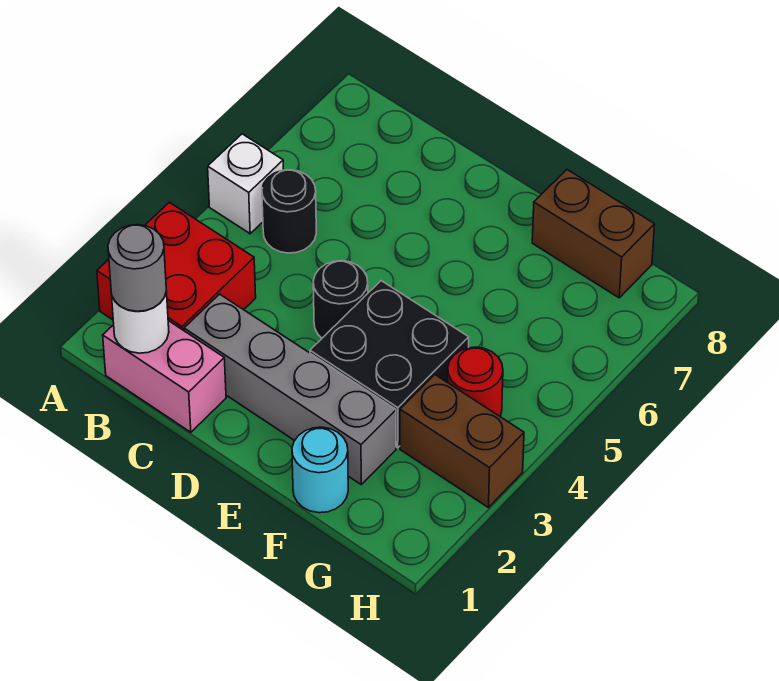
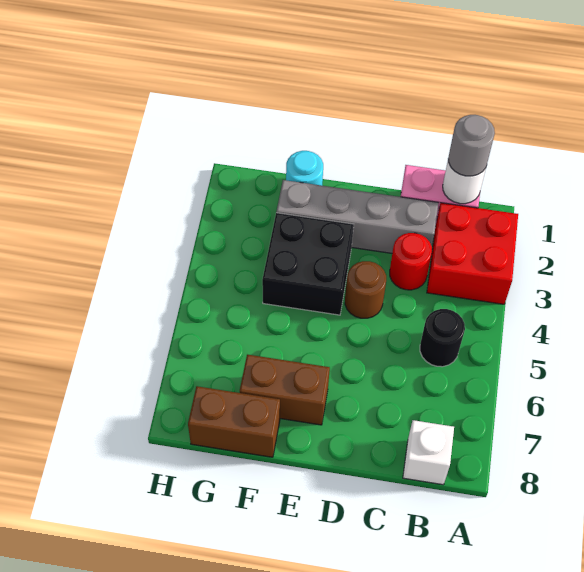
white 1x1 brick [208,134,283,234] -> white 1x1 brick moved to [403,420,454,485]
black 1x1 round brick [313,261,368,338] -> brown 1x1 round brick [345,261,386,318]
brown 1x2 brick [400,375,524,507] -> brown 1x2 brick moved to [240,355,330,425]
red 1x1 round brick [448,347,503,416] -> red 1x1 round brick moved to [390,233,432,290]

